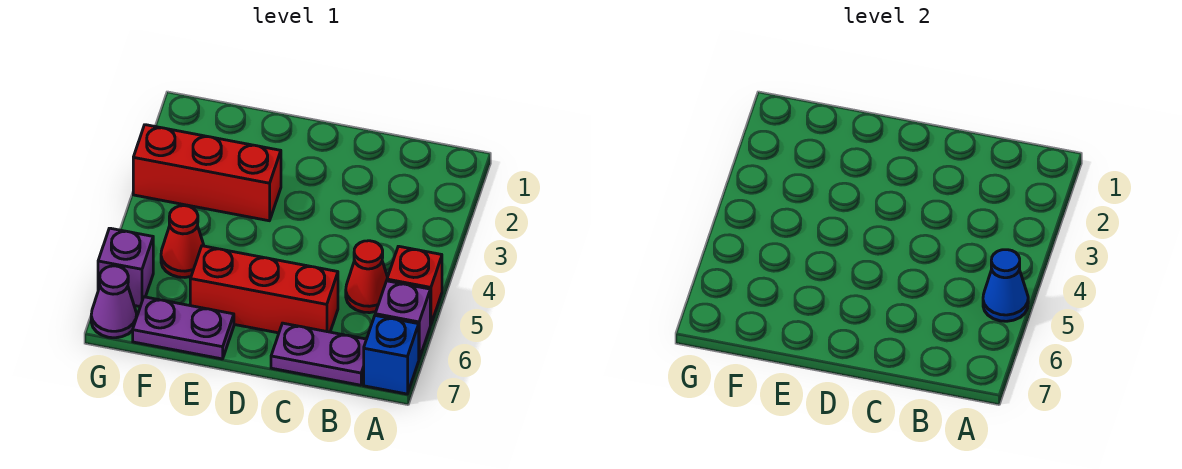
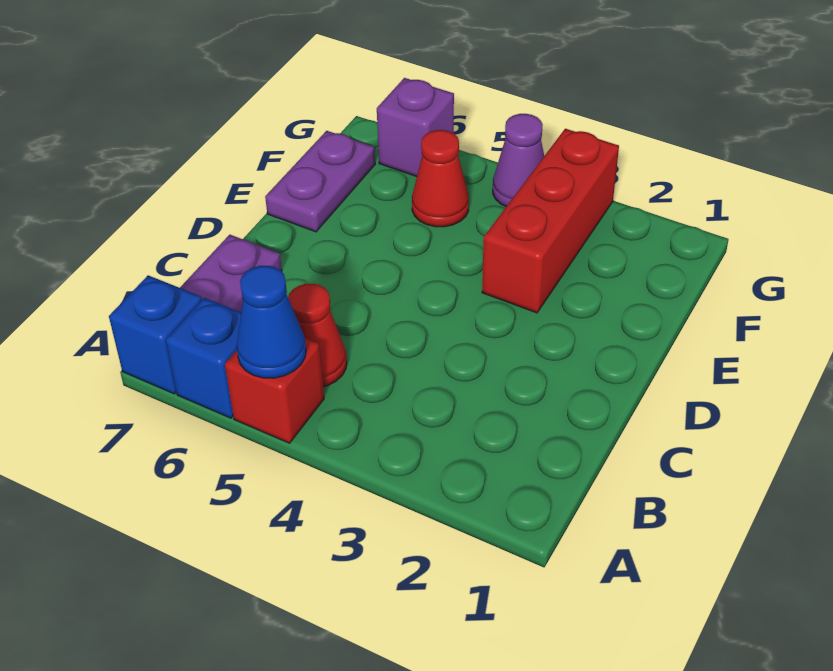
purple 1x1 brick [375,281,430,359] -> blue 1x1 brick [166,298,241,418]
red 1x3 brick [190,246,338,333] -> none
purple 1x1 cone [91,266,137,338] -> purple 1x1 cone moved to [493,114,544,206]

